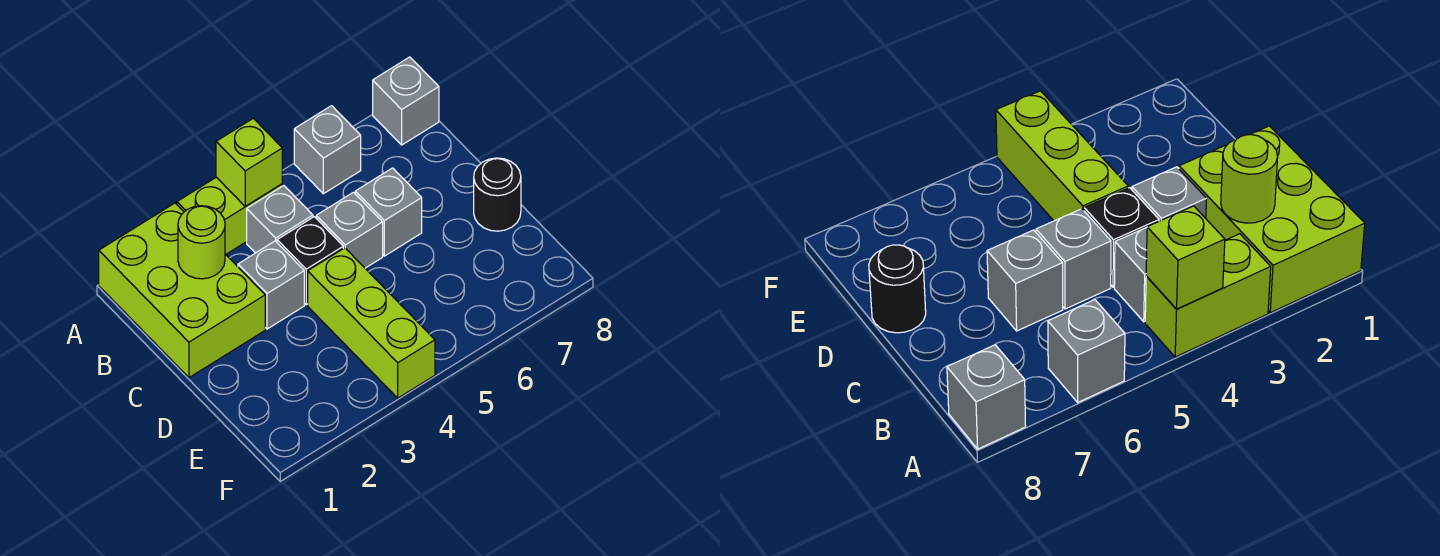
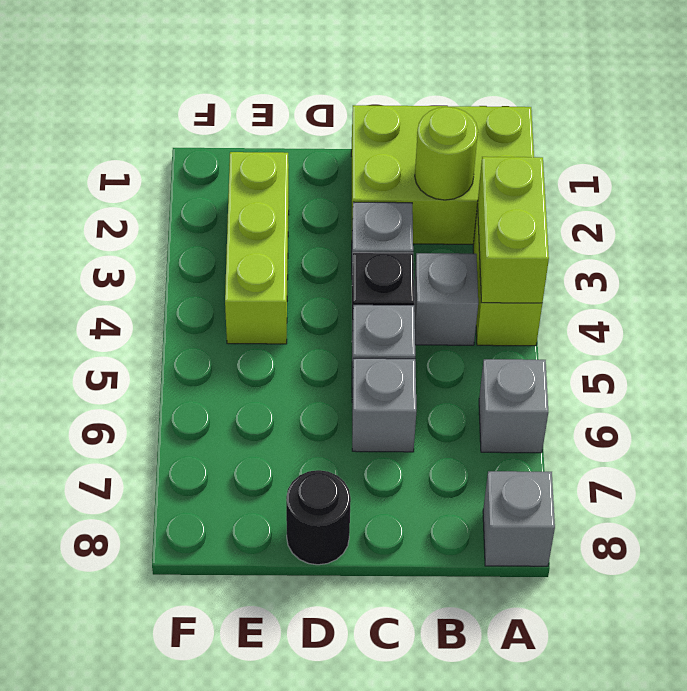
lime 1x1 brick [216,118,282,206] -> lime 1x2 brick [478,157,549,303]
lime 1x3 brick [308,248,435,398] -> lime 1x3 brick turned to [225,152,289,344]

